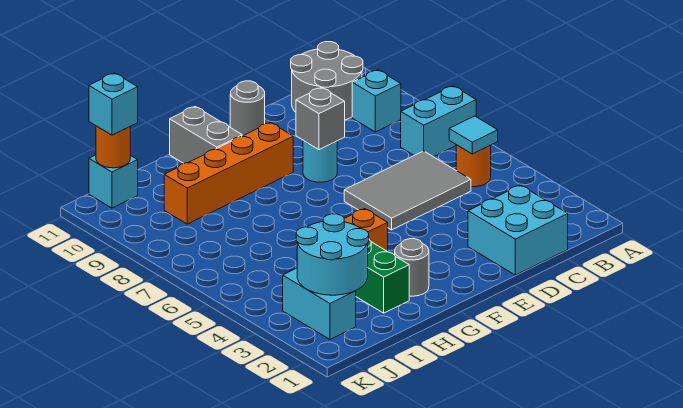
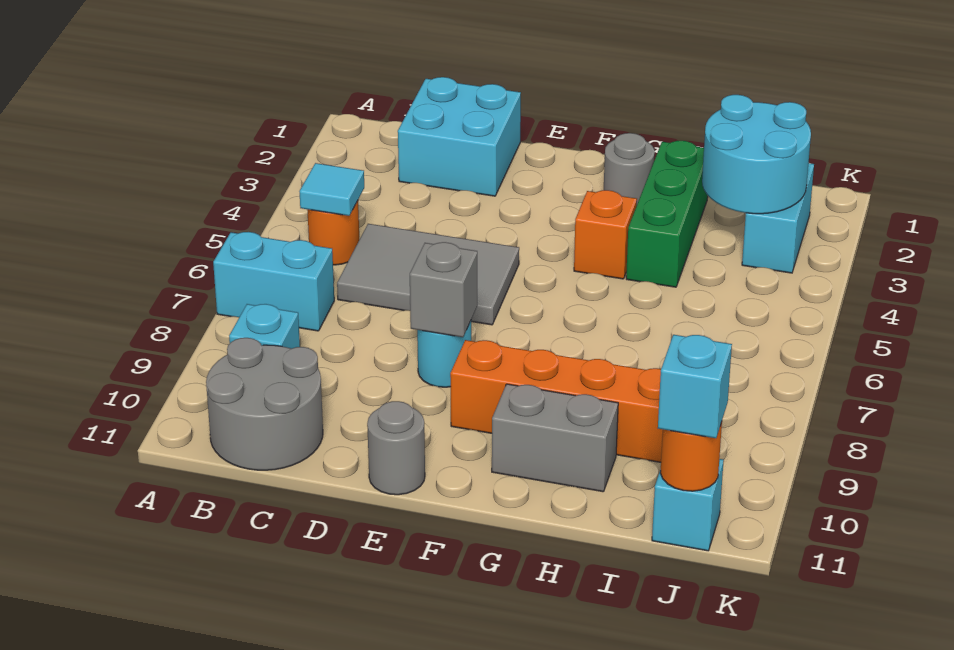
grey 1x2 brick [170,107,242,163] -> grey 1x2 brick turned to [492,384,618,492]

